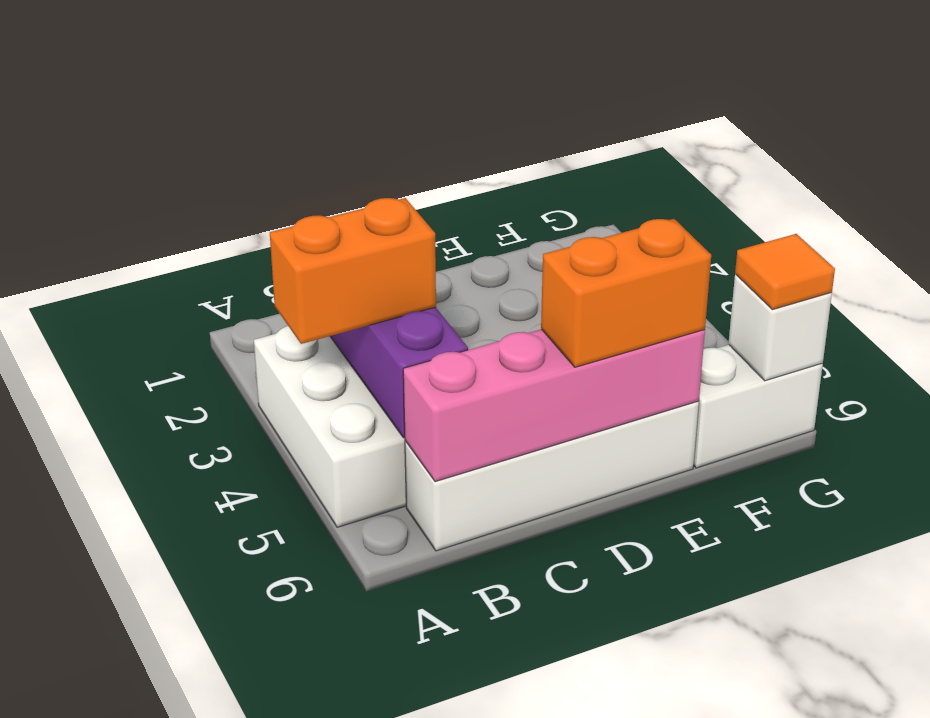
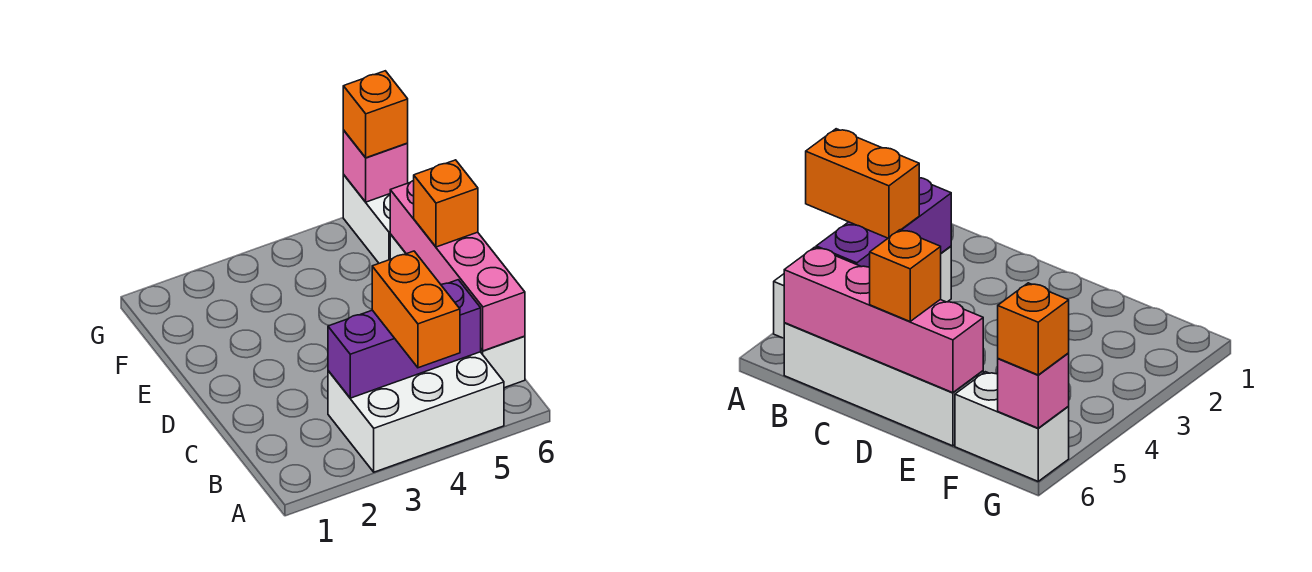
orange 1x2 brick [541,219,711,367] -> orange 1x1 brick [414,160,478,247]
white 1x1 brick [728,274,832,381] -> pink 1x1 brick [343,130,408,202]
orange 1x1 tile [735,234,835,310] -> orange 1x1 brick [343,71,408,158]

